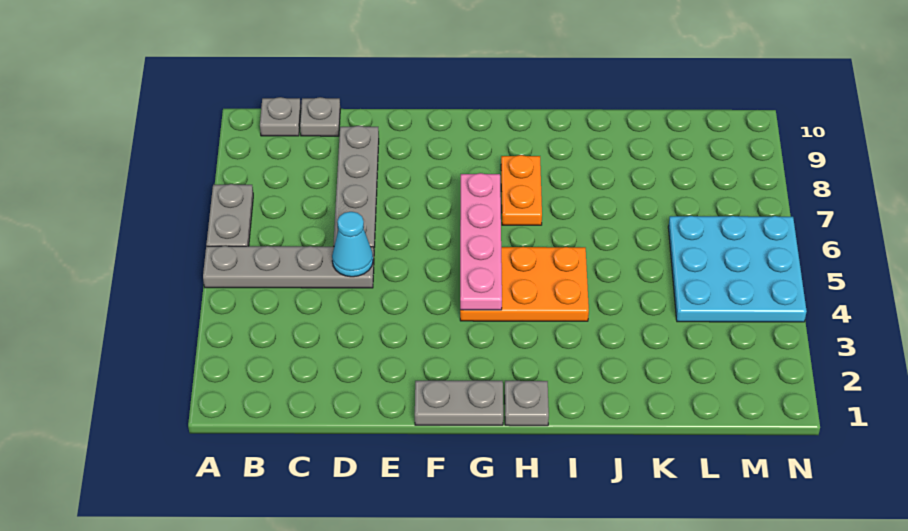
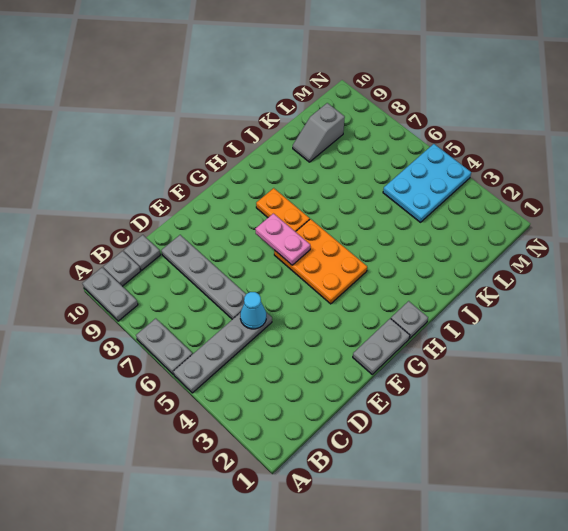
none -> grey 1x2 plate [83,268,138,321]
orange 2x3 plate [460,247,589,321] -> orange 2x3 plate turned to [274,219,367,304]
pink 1x4 plate [460,173,502,310] -> pink 1x2 plate [255,214,310,265]
none -> grey 1x2 slope [293,103,345,162]
cyan 3x3 plate [668,216,807,322] -> cyan 2x3 plate [383,144,471,222]

